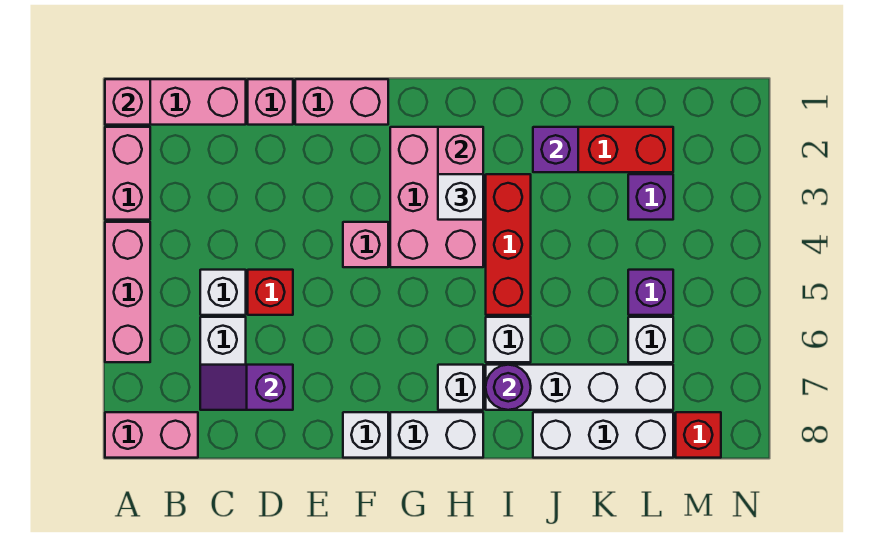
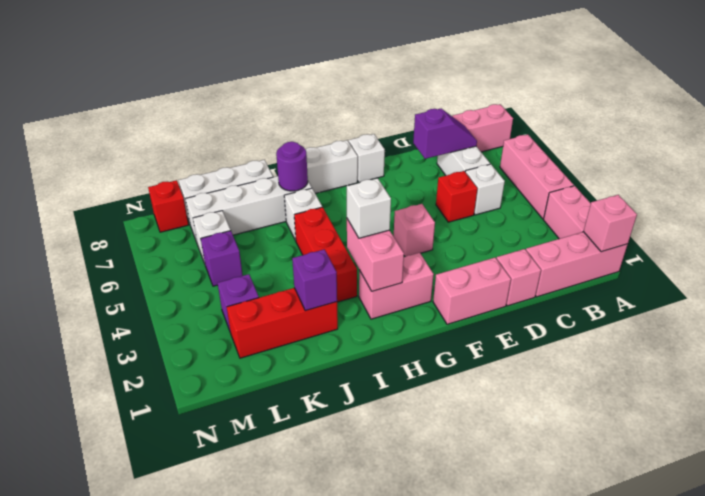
pink 2x3 brick [390,127,483,267] -> pink 1x2 brick [359,253,434,319]
white 1x1 brick [438,365,483,410] -> none

